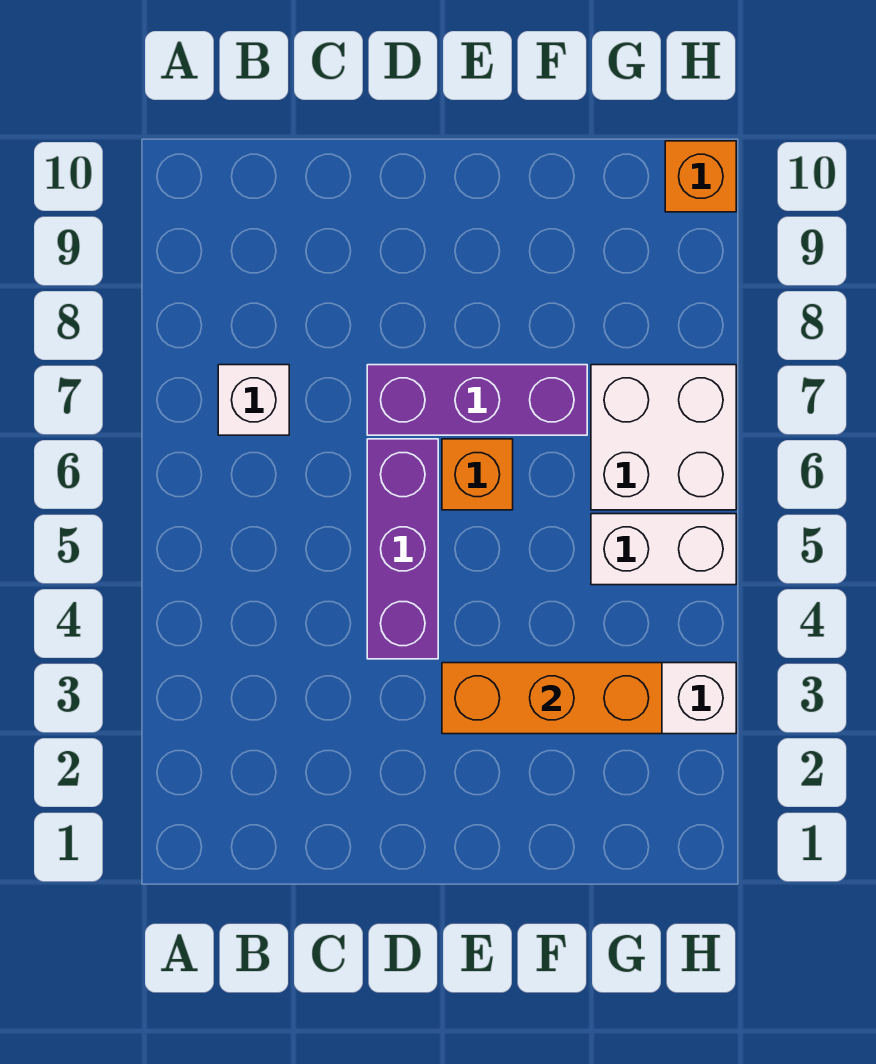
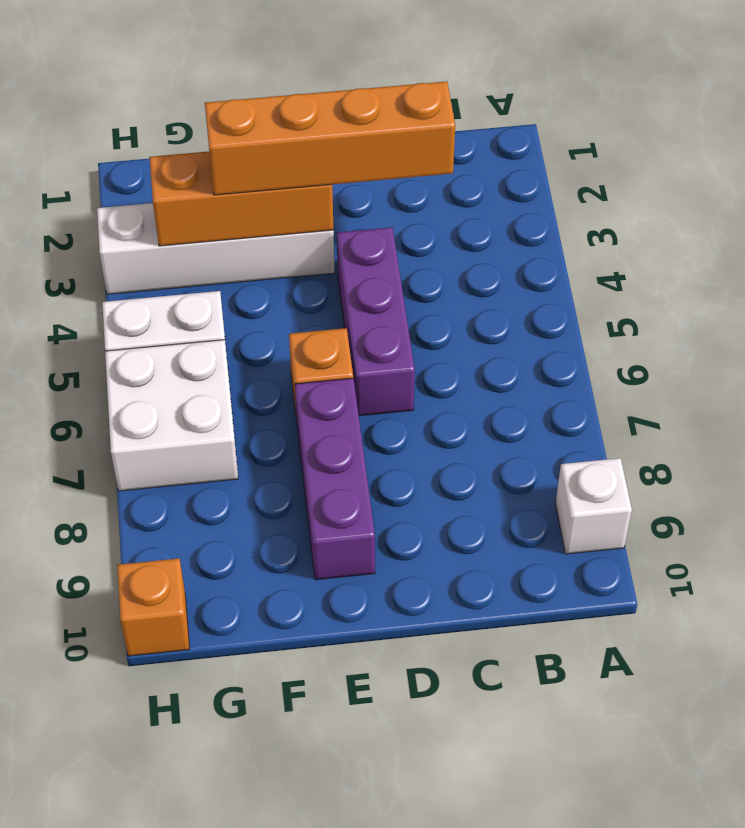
white 1x1 brick [218,365,289,435] -> white 1x1 brick moved to [555,458,632,554]
none -> orange 1x4 brick [205,81,455,195]
purple 1x3 brick [367,365,587,435] -> purple 1x3 brick turned to [295,378,375,580]

